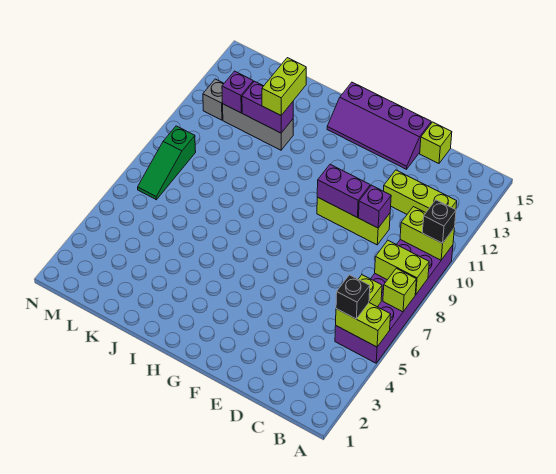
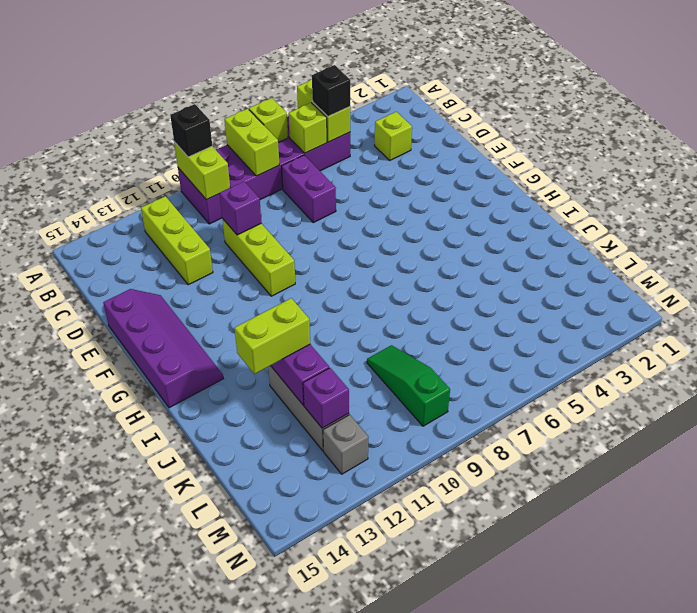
lime 1x1 brick [420,122,452,164] -> lime 1x1 brick moved to [375,112,412,160]
purple 1x2 brick [317,164,370,217] -> purple 1x2 brick moved to [281,155,336,223]
green 1x3 slope [138,126,196,200] -> green 1x3 slope turned to [367,345,450,426]

